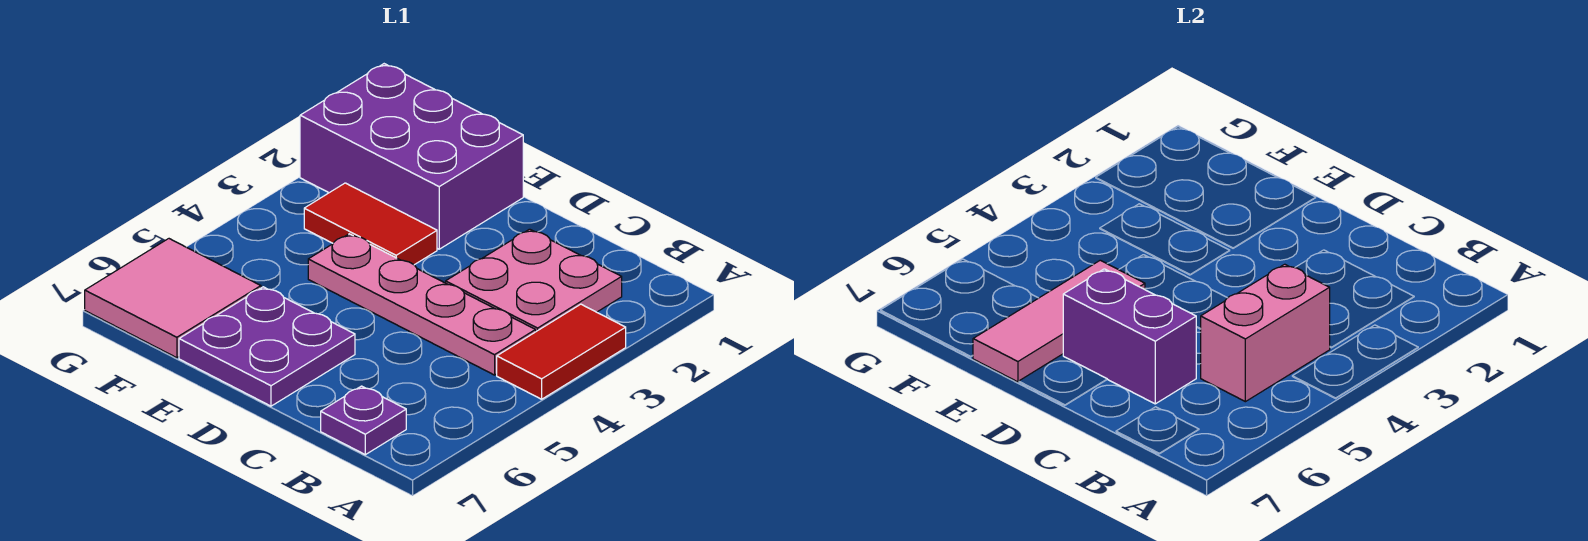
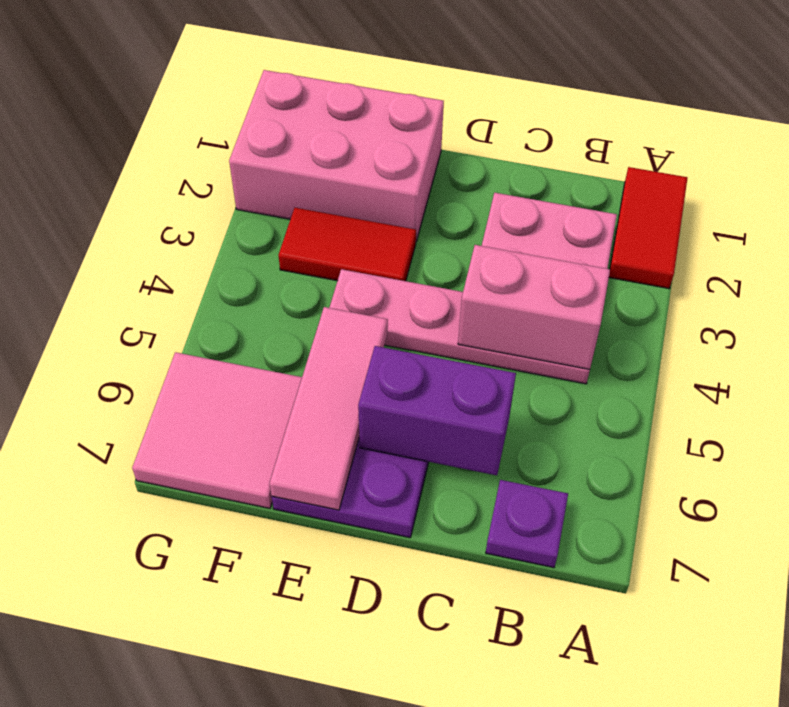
red 1x2 tile [497,304,626,399] -> red 1x2 tile moved to [609,167,687,288]
pink 1x2 brick [1201,264,1330,402] -> pink 1x2 brick turned to [458,245,610,370]
purple 2x3 brick [300,64,523,249] -> pink 2x3 brick [229,70,444,241]

